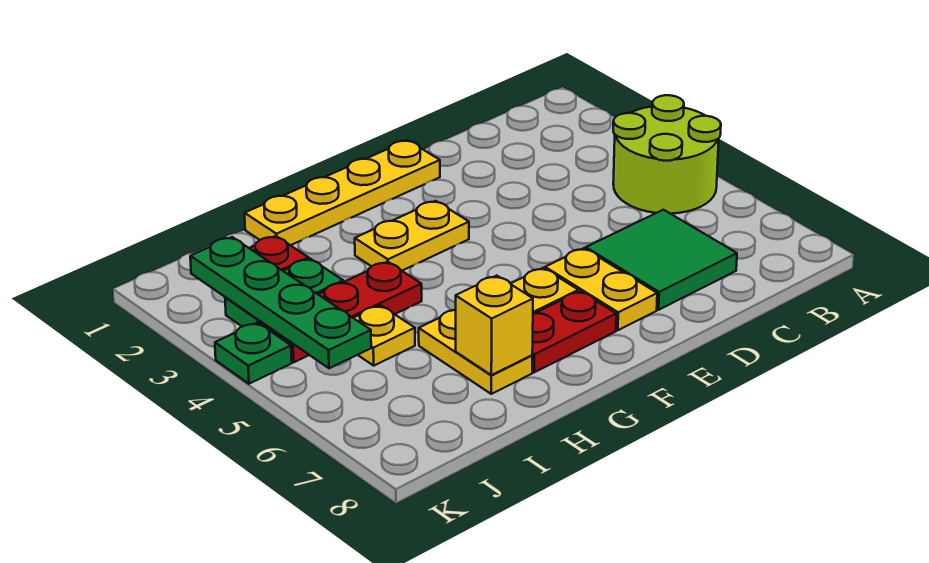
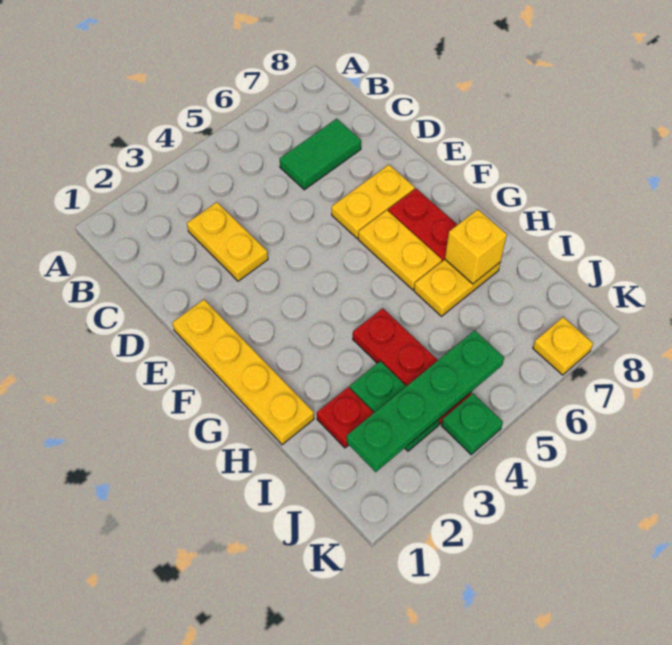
lime 2x2 round brick [613,95,721,214] -> none
green 2x2 tile [586,210,737,310] -> green 1x2 tile [280,119,361,190]
yellow 1x2 plate [355,201,469,271] -> yellow 1x2 plate moved to [187,202,268,281]
yellow 1x1 plate [354,305,415,366] -> yellow 1x1 plate moved to [533,317,593,375]

